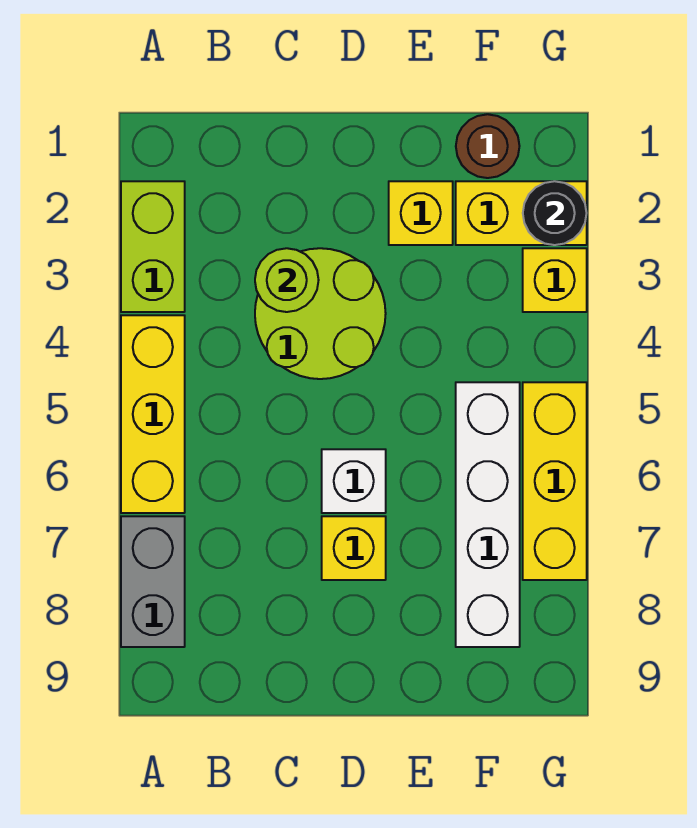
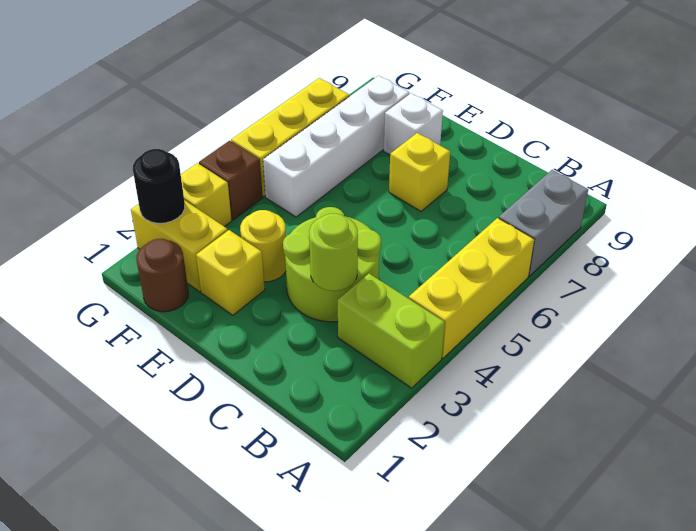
lime 1x2 brick [121,181,185,312] -> lime 1x2 brick turned to [338,274,445,388]
white 1x1 brick [322,449,386,513] -> white 1x1 brick moved to [384,93,443,155]
none -> yellow 1x1 round brick [240,210,286,282]
none -> brown 1x1 brick [199,141,263,220]

